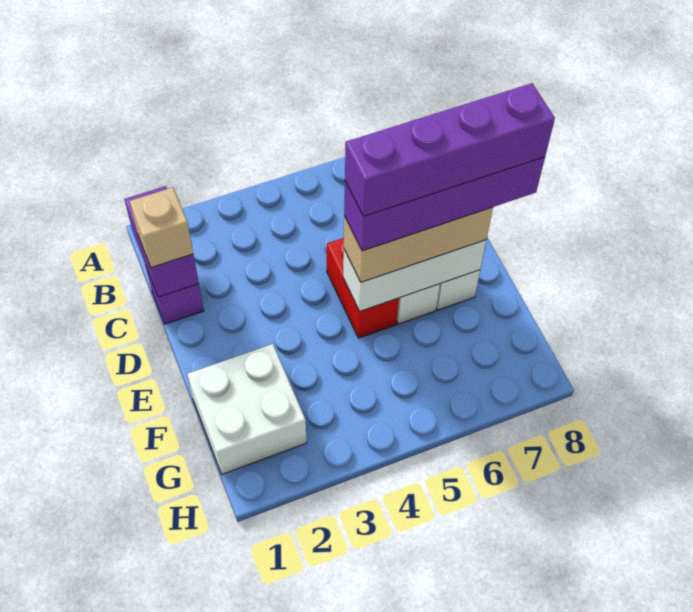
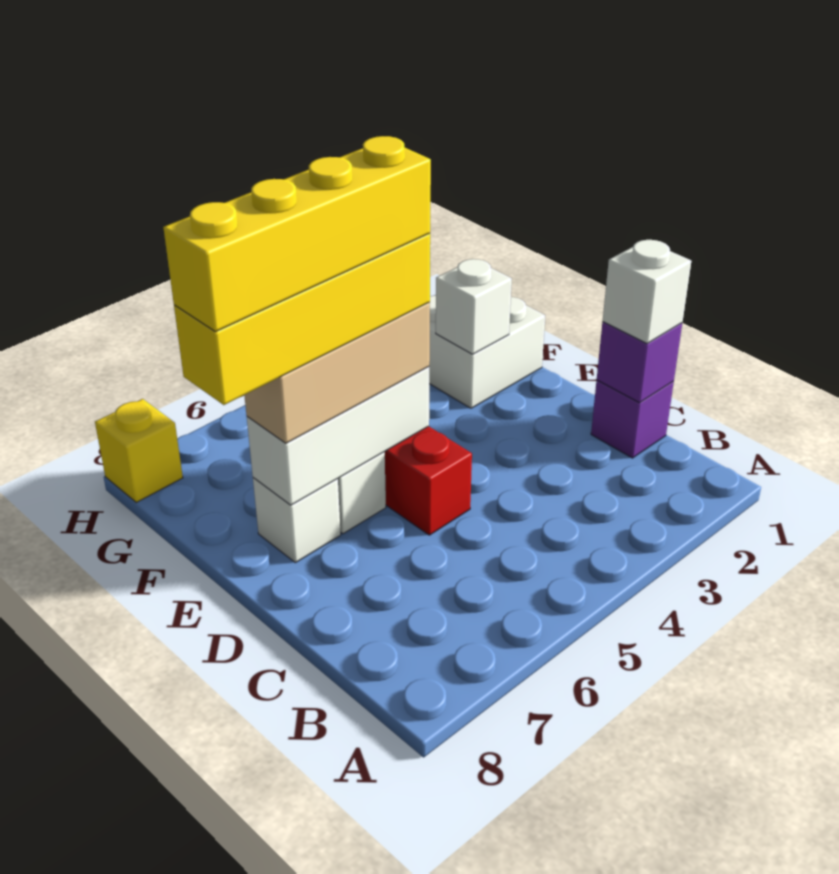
purple 1x2 brick [124,186,199,297] -> purple 1x1 brick [597,322,682,403]
tan 1x1 brick [130,187,193,268] -> white 1x1 brick [603,240,691,344]
purple 1x4 brick [344,157,545,251] -> yellow 1x4 brick [174,233,430,405]
purple 1x4 brick [345,83,555,217] -> yellow 1x4 brick [163,136,431,332]
none -> white 1x1 brick [436,259,512,354]
none -> yellow 1x1 brick [95,399,183,502]

